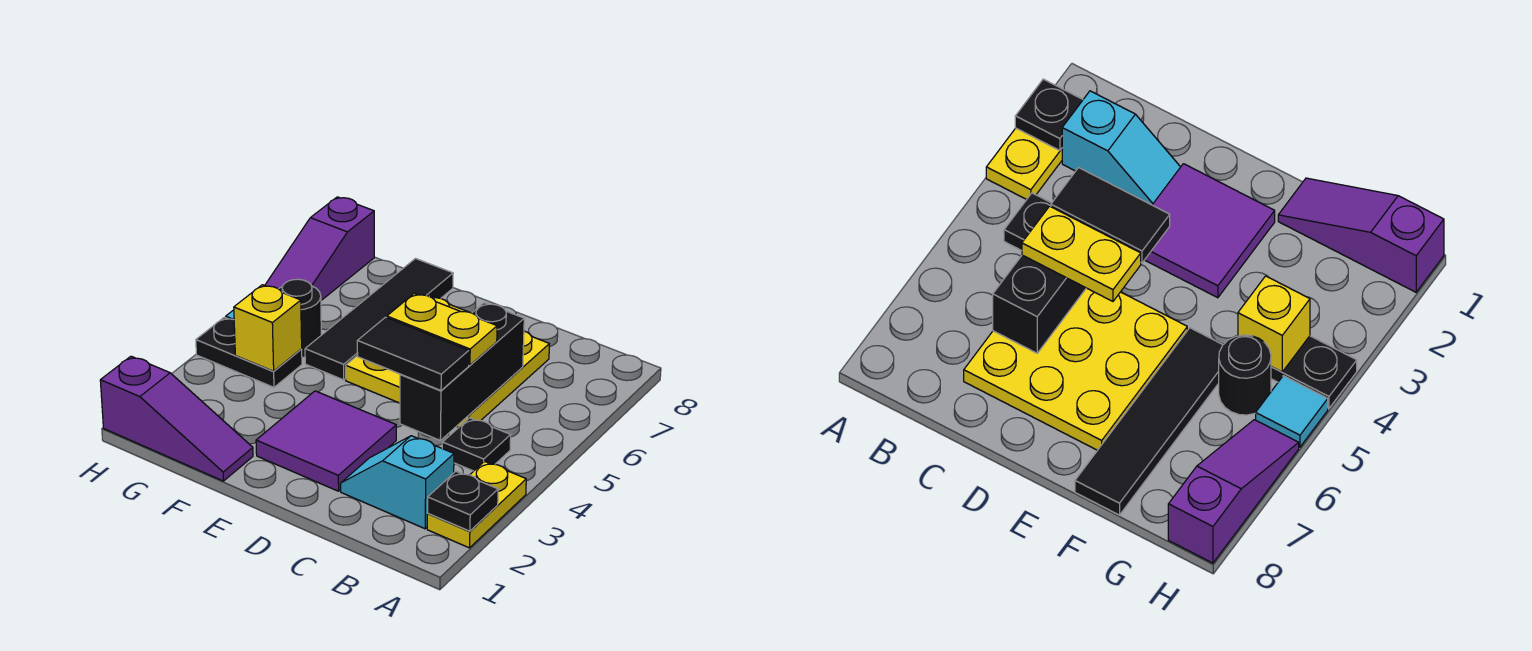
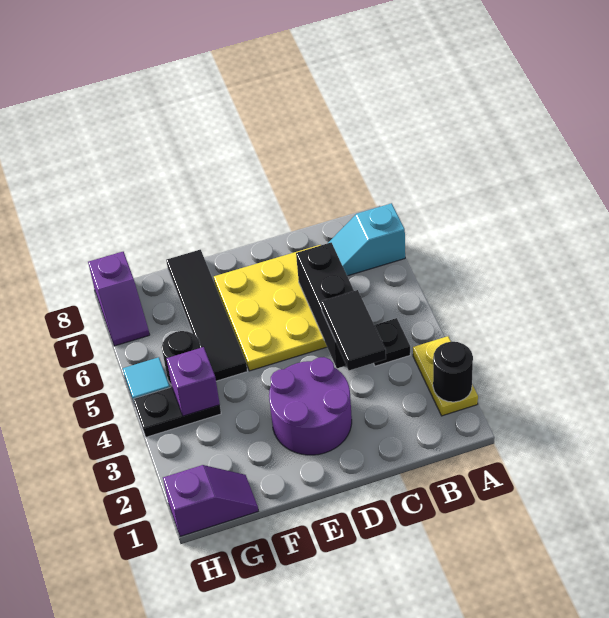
black 1x1 plate [428,471,498,531] -> black 1x1 round brick [433,342,473,402]
cyan 1x2 slope [341,436,454,529] -> cyan 1x2 slope moved to [328,203,405,276]
black 1x2 tile [357,317,469,390] -> black 1x2 tile turned to [321,290,386,370]
yellow 1x2 plate [387,293,497,365] -> none
purple 2x2 tile [256,391,396,491] -> purple 2x2 round brick [269,357,352,455]
purple 1x3 slope [100,356,253,481] -> purple 1x2 slope [163,465,258,537]
yellow 1x1 brick [234,285,302,371] -> purple 1x1 brick [167,347,220,416]
purple 1x3 slope [265,197,374,300] -> purple 1x2 slope [88,252,150,346]

